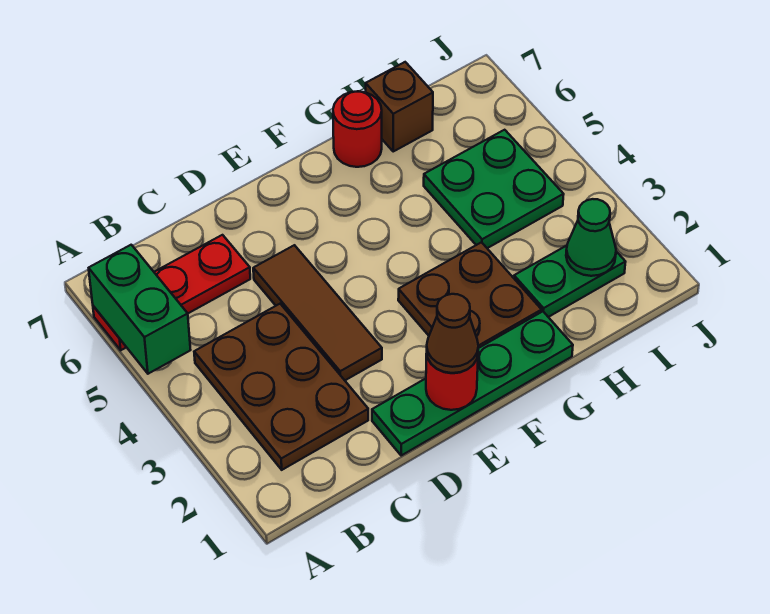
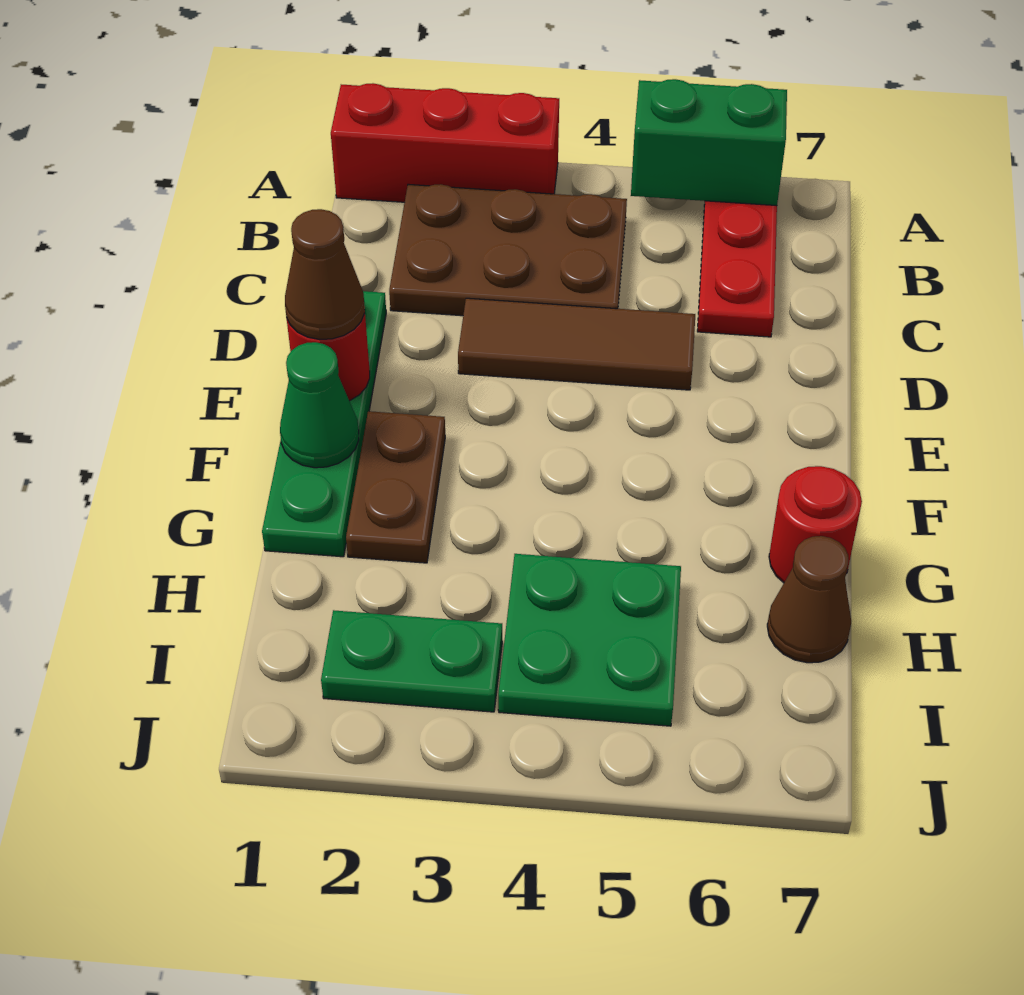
none -> red 1x3 brick [331,83,559,202]
brown 2x2 plate [398,242,541,348] -> brown 1x2 plate [346,411,445,563]
green 1x2 plate [514,245,625,317] -> green 1x2 plate turned to [321,610,502,712]
brown 1x1 brick [366,62,433,151] -> brown 1x1 cone [767,536,851,663]
green 1x1 cone [566,199,616,276] -> green 1x1 cone moved to [280,342,359,468]

